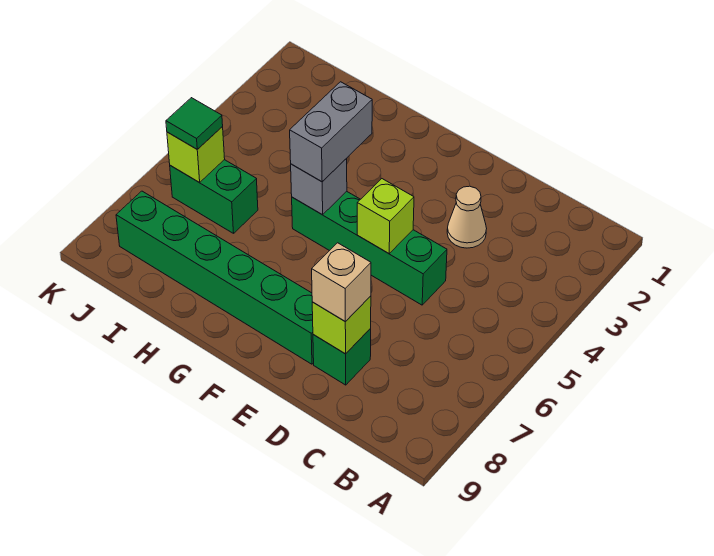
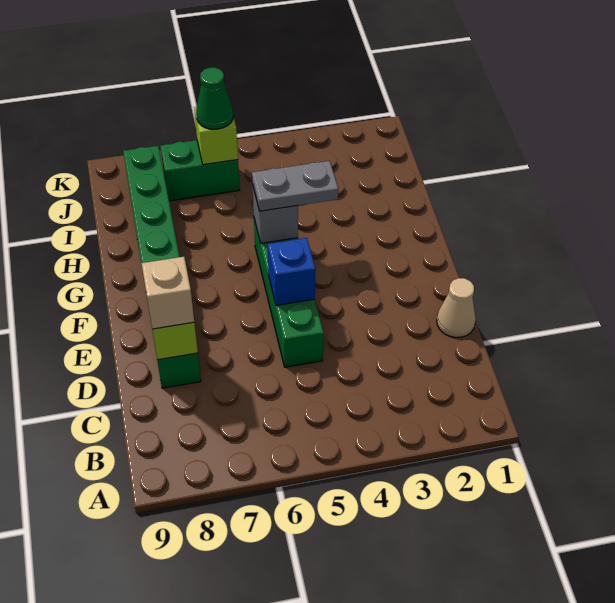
tan 1x1 cone [447,186,487,248] -> tan 1x1 cone moved to [437,278,476,338]
lime 1x1 brick [357,179,414,253] -> blue 1x1 brick [268,238,315,305]
grey 1x2 brick [290,82,372,182] -> grey 1x2 plate [252,161,338,211]
green 1x2 brick [170,160,258,233] -> green 1x2 brick turned to [160,140,240,201]
green 1x1 tile [166,98,223,149] -> green 1x1 cone [196,68,233,129]

